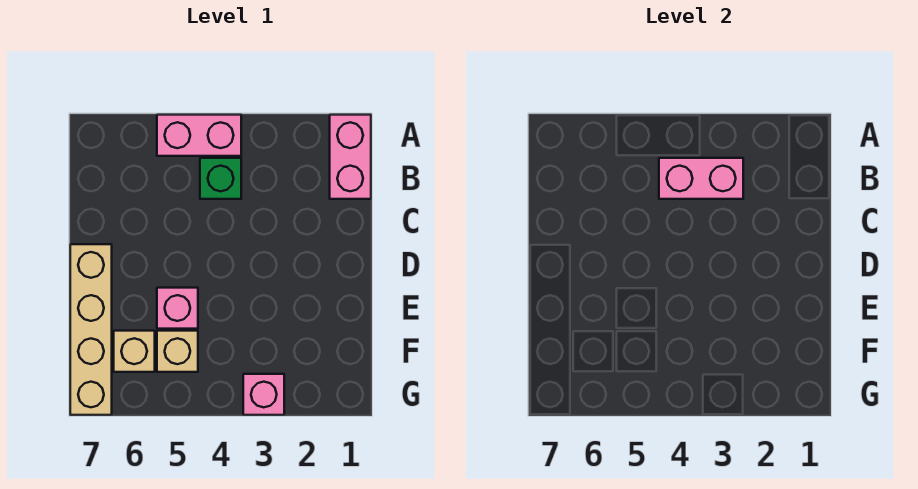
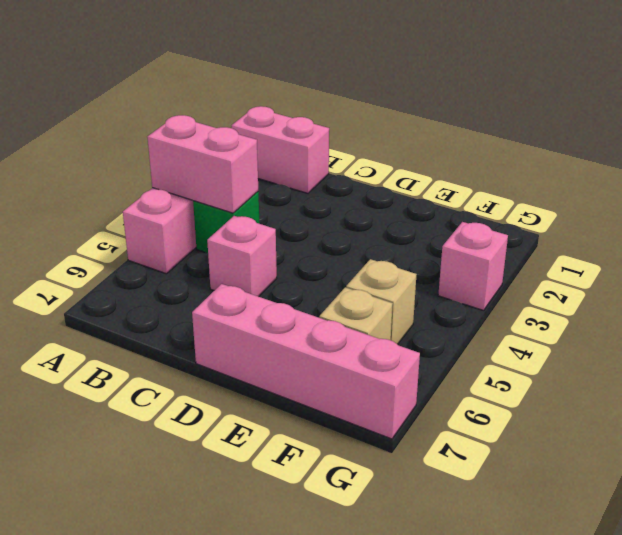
pink 1x2 brick [659,158,743,199] -> pink 1x2 brick turned to [148,115,258,213]
tan 1x4 brick [70,244,112,415] -> pink 1x4 brick [192,284,420,439]
pink 1x1 brick [157,288,198,329] -> pink 1x1 brick moved to [207,216,277,297]

